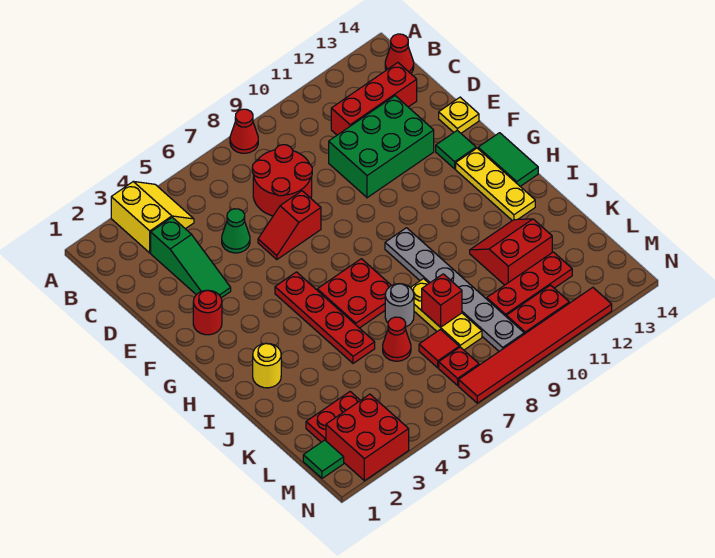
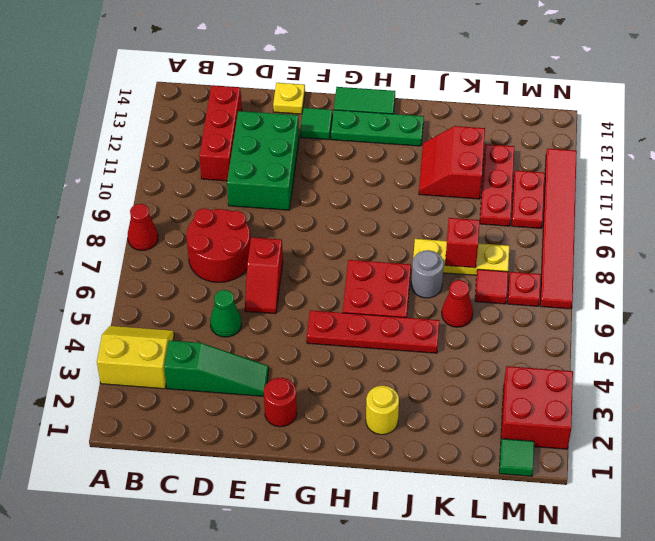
red 1x1 cone [385,34,414,73] -> none
yellow 1x3 plate [456,148,535,221] -> green 1x3 plate [331,110,424,146]
grey 1x6 plate [385,228,524,351] -> none
red 1x2 plate [306,392,360,442] -> none

